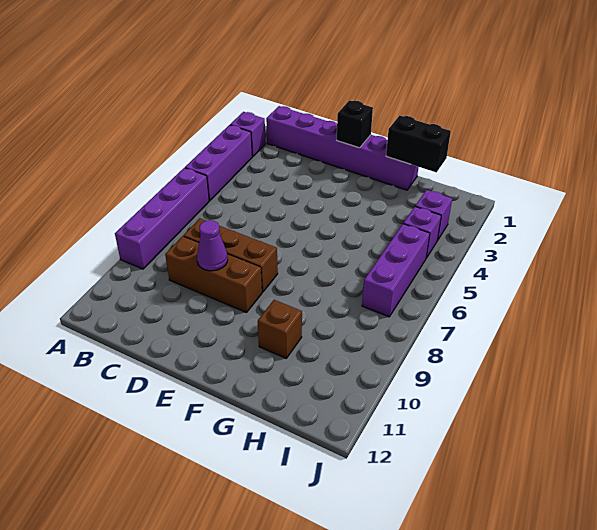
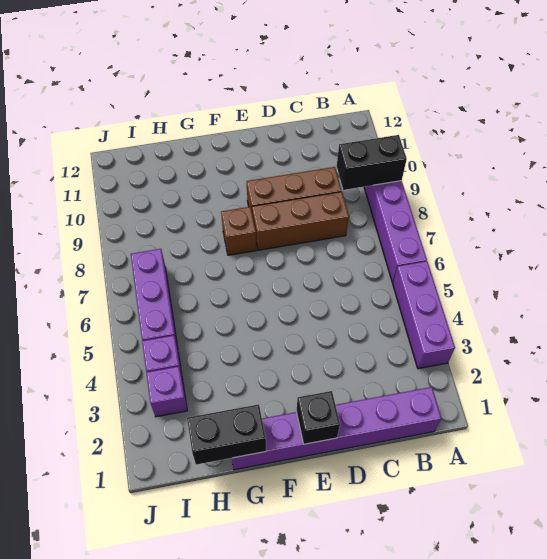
purple 1x1 brick [230,112,266,157] -> none
none -> black 1x2 brick [337,135,407,190]
purple 1x1 cone [197,220,228,271] -> none
brown 1x1 brick [258,300,302,358] -> brown 1x1 brick moved to [221,207,257,255]

